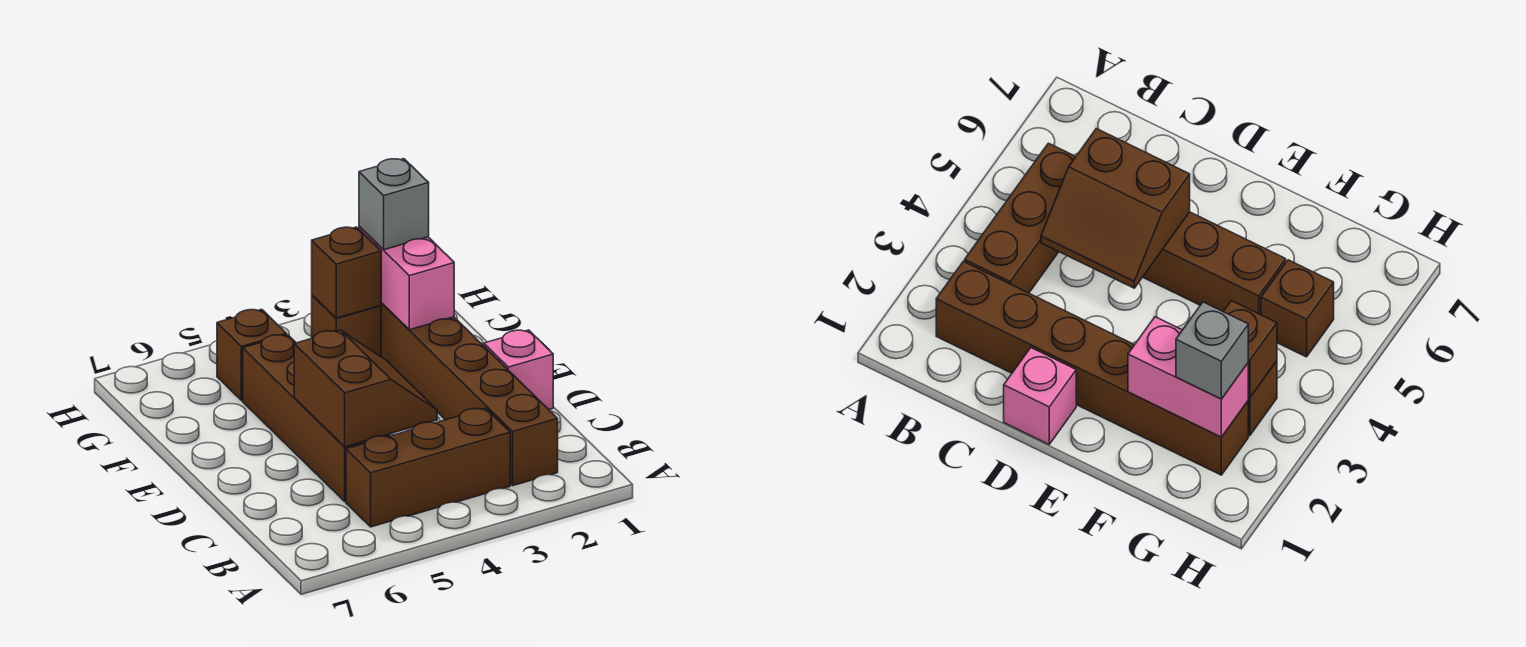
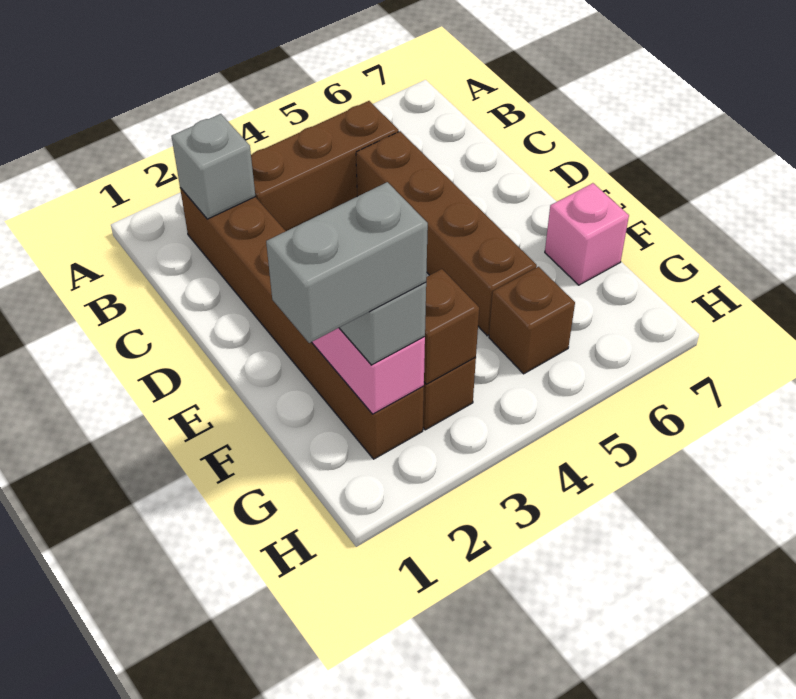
none -> grey 1x1 brick [171,114,255,219]
brown 2x2 slope [294,330,437,447] -> none
pink 1x1 brick [484,330,553,409] -> pink 1x1 brick moved to [545,183,629,285]
none -> grey 1x2 brick [266,182,428,343]

